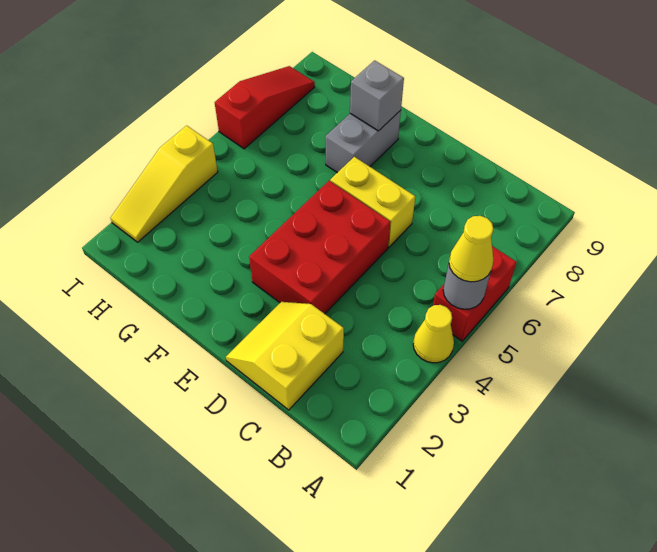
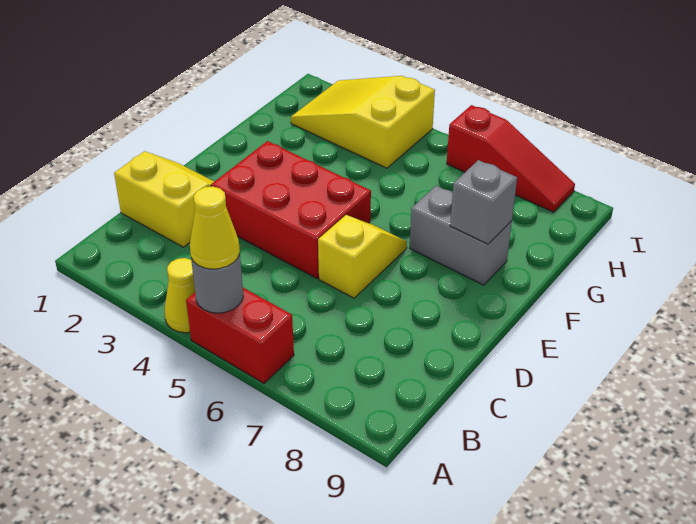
yellow 1x2 brick [330,157,415,247] -> yellow 1x2 slope [318,215,407,298]
yellow 1x3 slope [111,126,218,242] -> yellow 2x3 slope [291,76,435,168]

